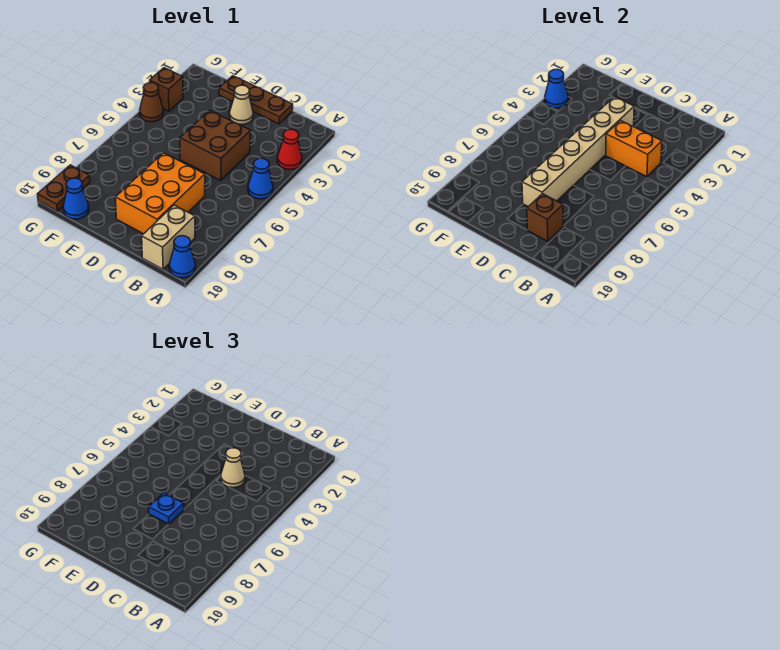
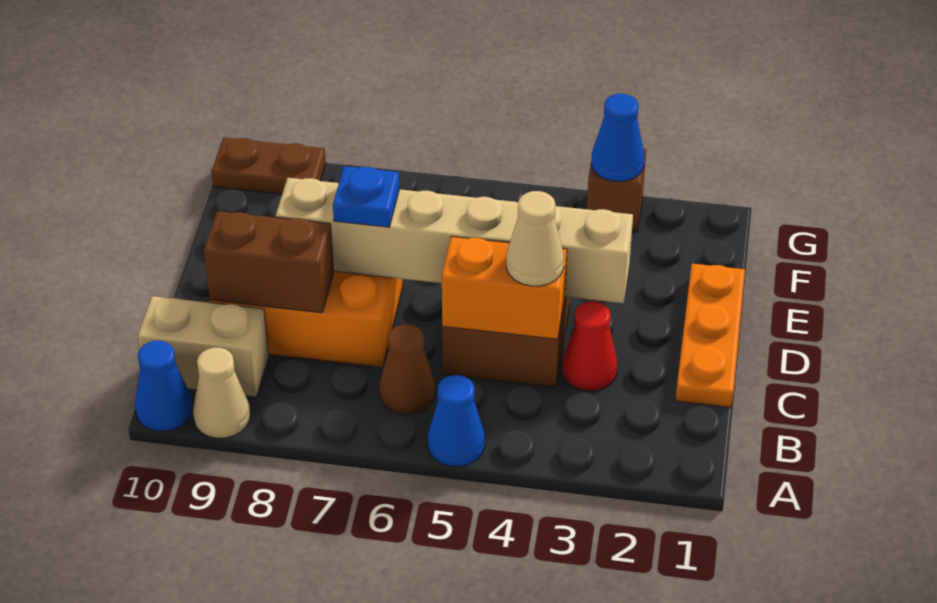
red 1x1 cone [277,129,302,169] -> red 1x1 cone moved to [562,301,618,391]
orange 1x2 brick [606,121,662,177] -> orange 1x2 brick turned to [442,237,567,339]
brown 1x3 plate [219,76,293,124] -> orange 1x3 plate [675,264,745,407]
brown 1x1 brick [527,194,563,241] -> brown 1x2 brick [204,211,334,313]
tan 1x1 cone [229,85,253,125] -> tan 1x1 cone moved to [193,348,250,438]
blue 1x1 cone [63,178,89,219] -> none
brown 1x1 cone [140,83,163,122] -> brown 1x1 cone moved to [380,324,435,414]

